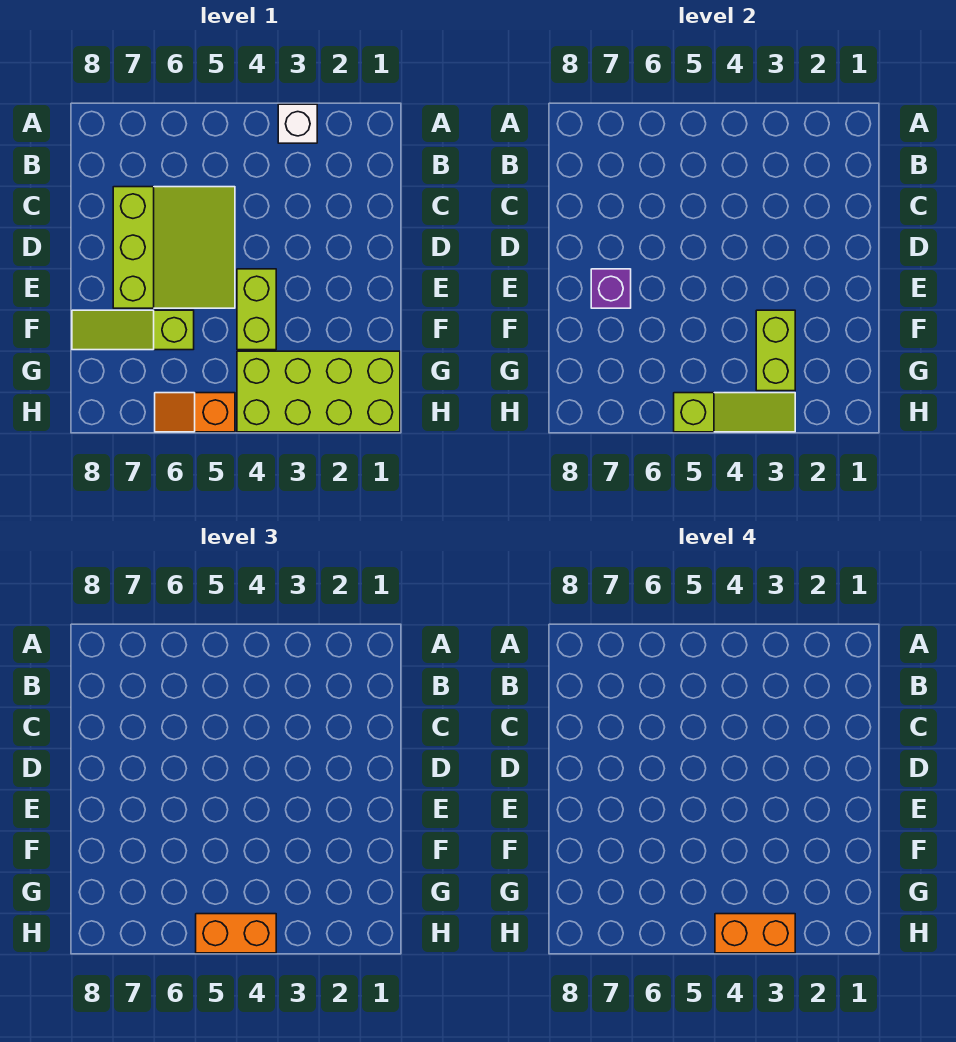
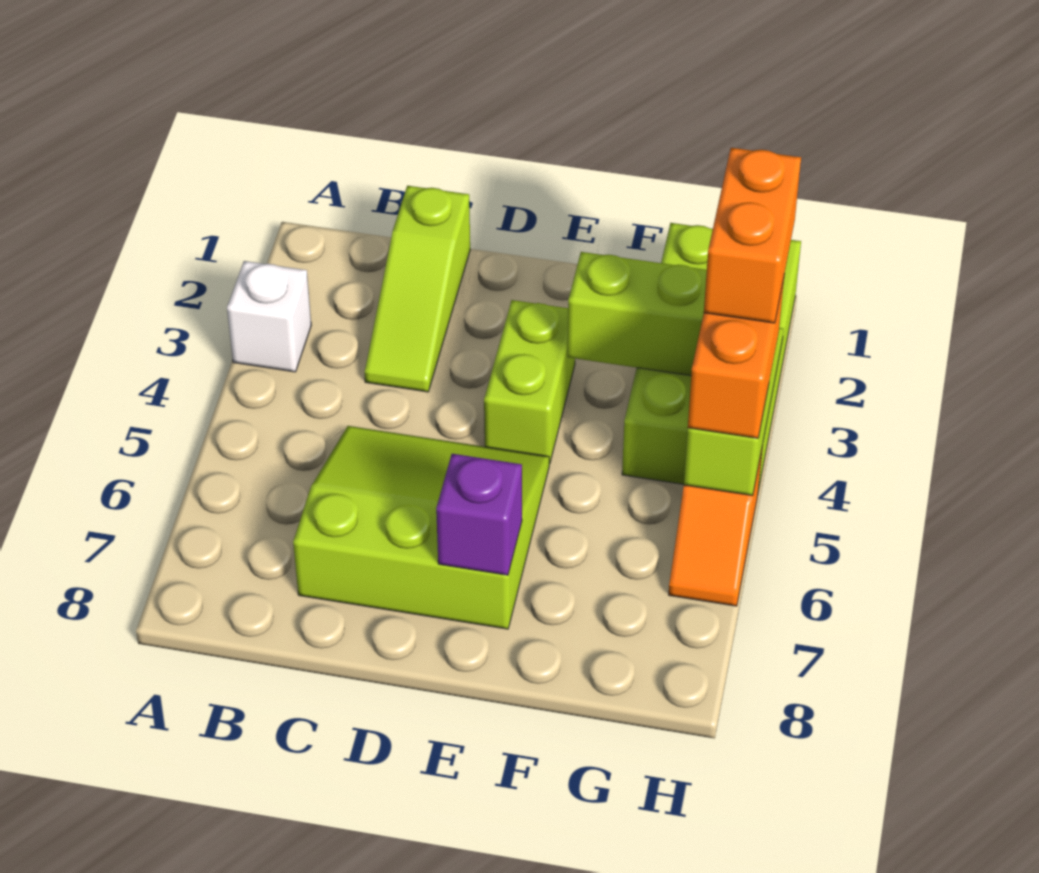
lime 1x2 brick [237,269,276,350] -> lime 1x2 brick turned to [484,300,575,464]
lime 1x3 slope [72,310,194,350] -> lime 1x3 slope moved to [365,186,470,392]

